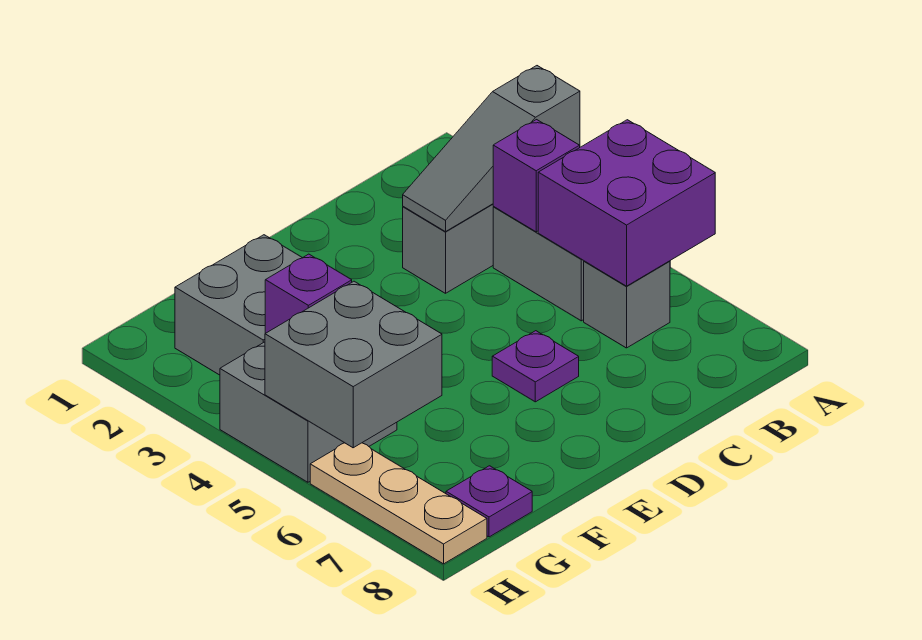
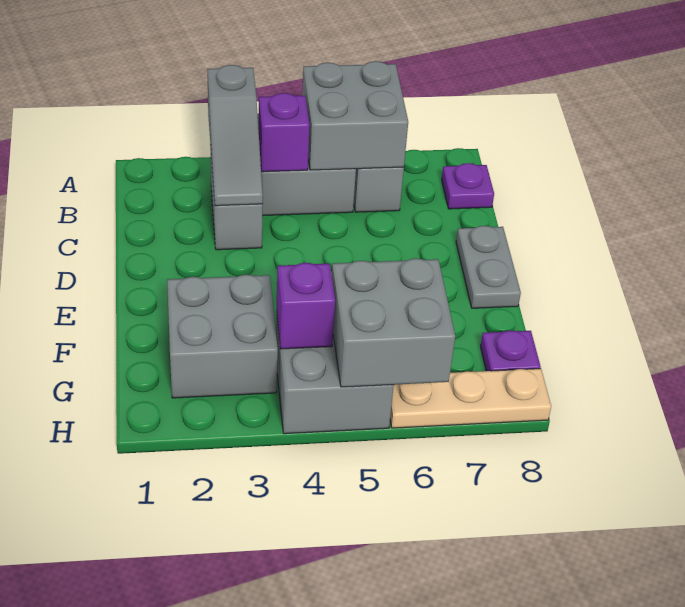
purple 2x2 brick [538,120,715,286] -> grey 2x2 brick [302,61,408,170]
purple 1x1 plate [492,331,579,402] -> purple 1x1 plate moved to [442,163,494,209]
none -> grey 1x2 plate [456,226,521,308]

